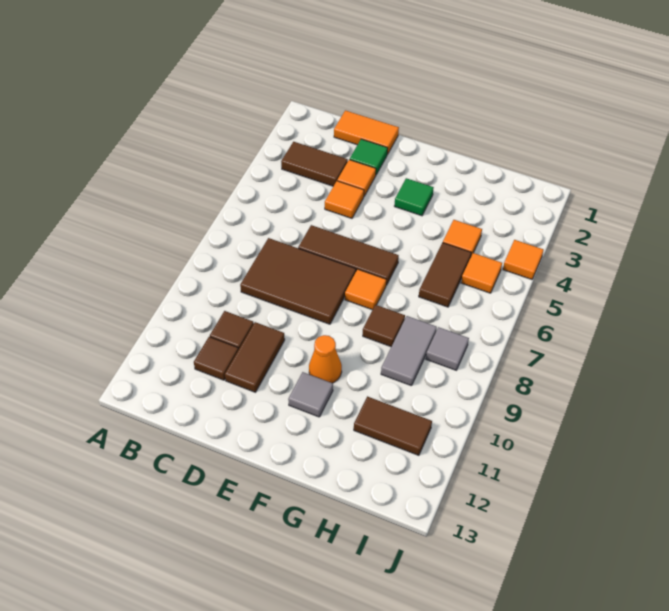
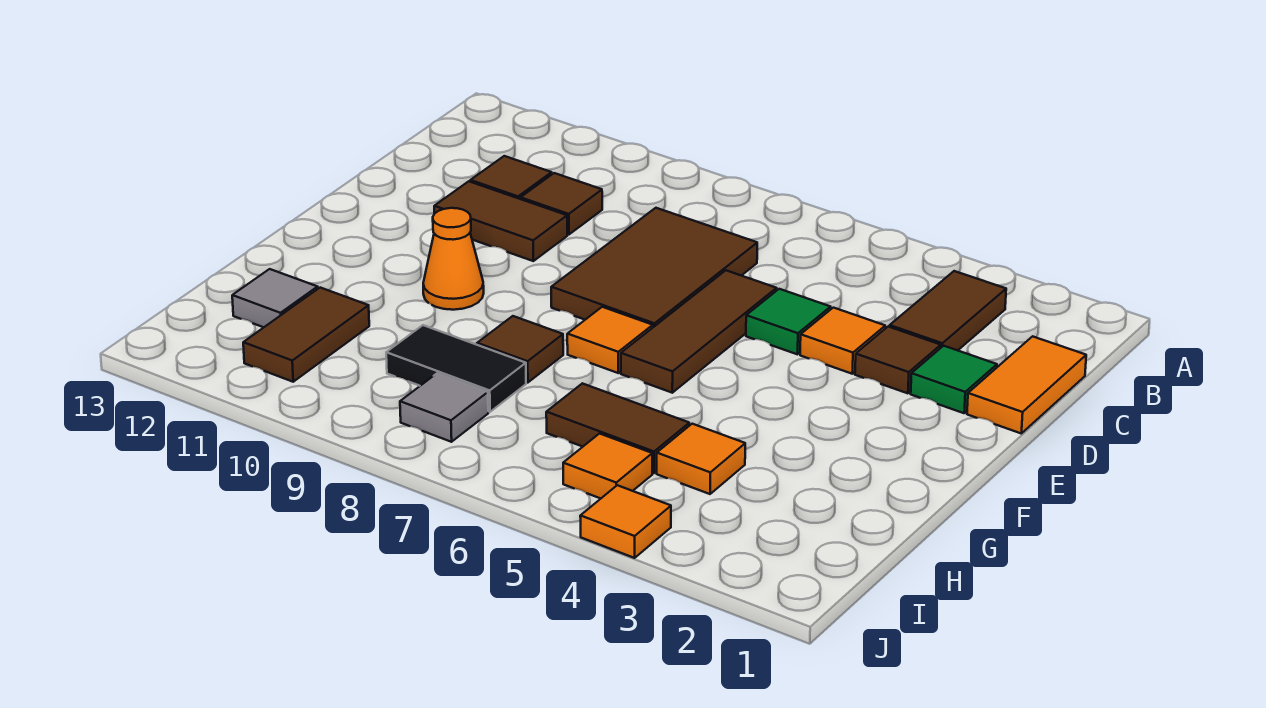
orange 1x1 tile [337,160,376,196] -> brown 1x1 tile [855,327,941,393]
green 1x1 tile [395,178,434,216] -> green 1x1 tile moved to [746,289,831,354]
grey 1x1 tile [288,372,333,417] -> grey 1x1 tile moved to [232,269,318,327]
grey 1x2 tile [381,316,437,386] -> black 1x2 tile [386,325,526,412]

